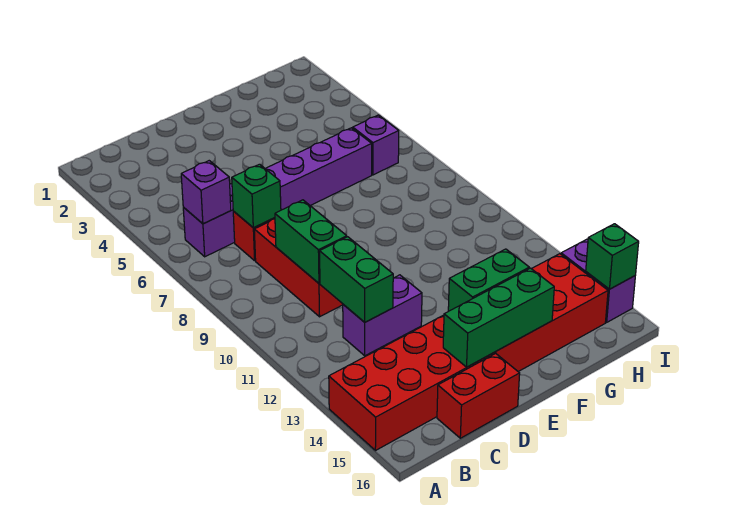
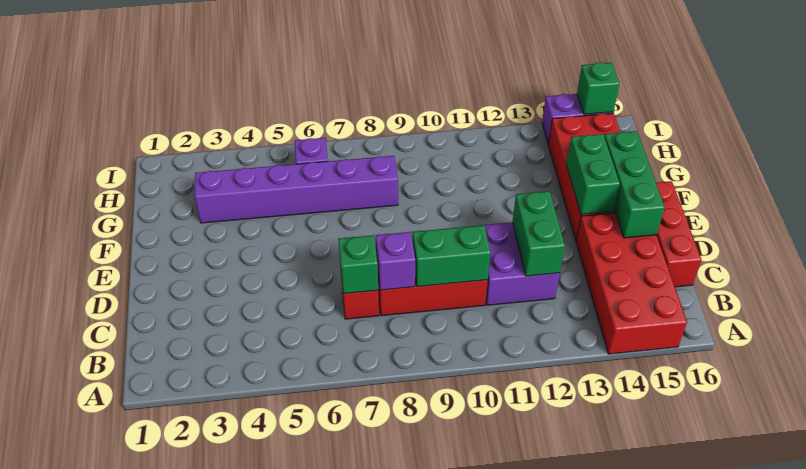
purple 1x6 brick [183,128,372,257] -> purple 1x6 brick turned to [195,156,398,223]
purple 1x1 brick [181,161,231,224] -> purple 1x1 brick moved to [376,232,415,290]
green 1x2 brick [320,237,393,322] -> green 1x2 brick turned to [513,191,565,276]
purple 1x2 brick [343,275,422,356] -> purple 2x2 brick [478,222,560,305]
red 1x2 brick [437,353,520,438] -> red 1x3 brick [656,181,701,287]

